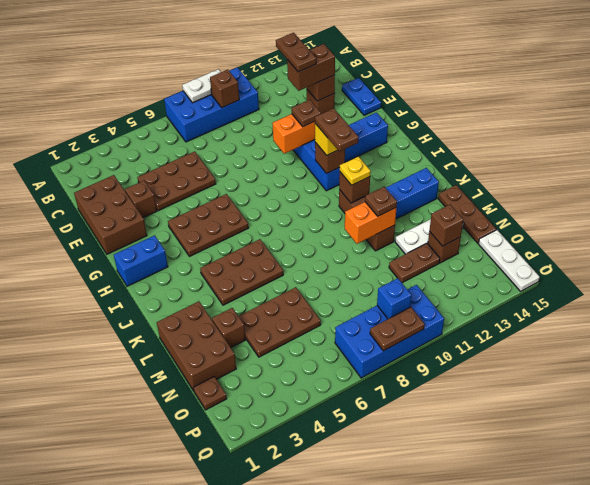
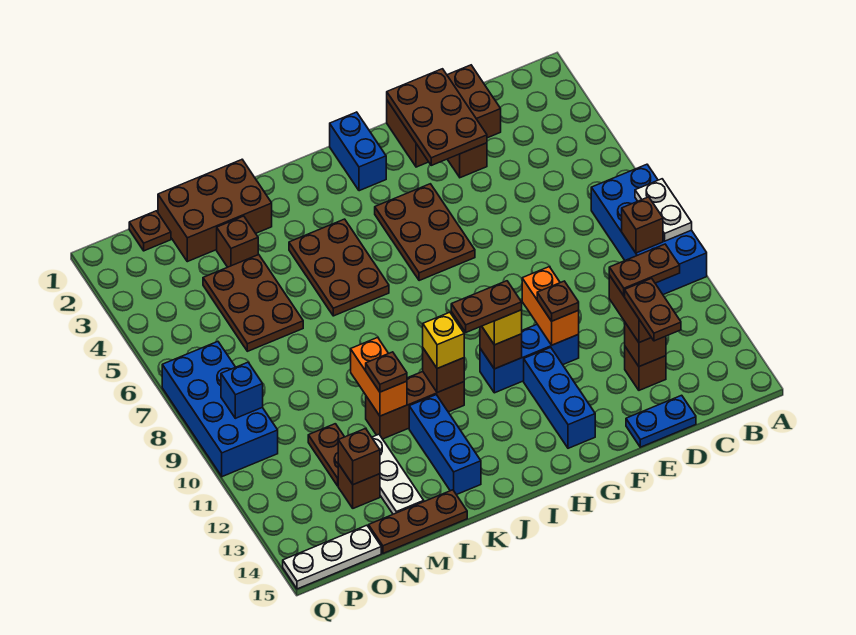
brown 2x3 plate [138,151,216,211] -> brown 2x3 plate moved to [387,69,487,165]
yellow 1x1 plate [339,156,371,185] -> yellow 1x1 brick [423,312,464,369]
brown 1x2 plate [370,307,425,351] -> brown 1x2 plate moved to [625,278,681,341]

